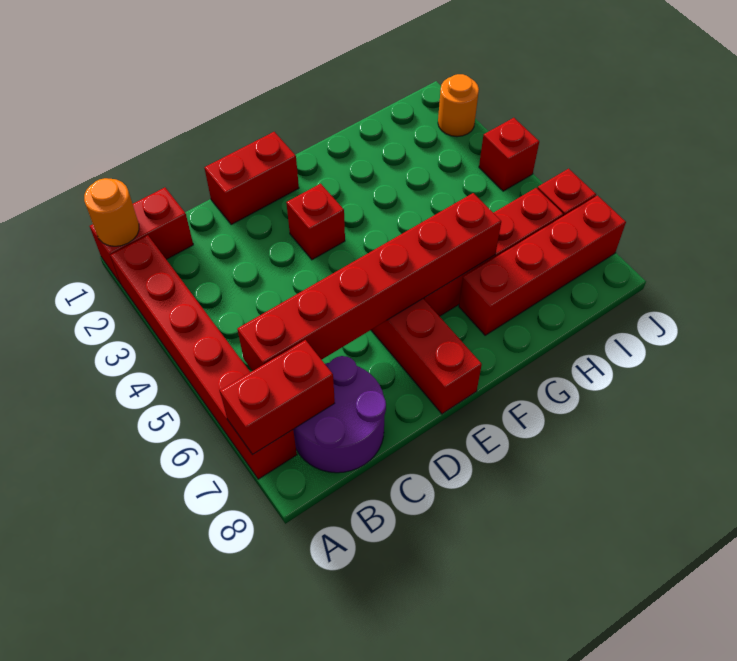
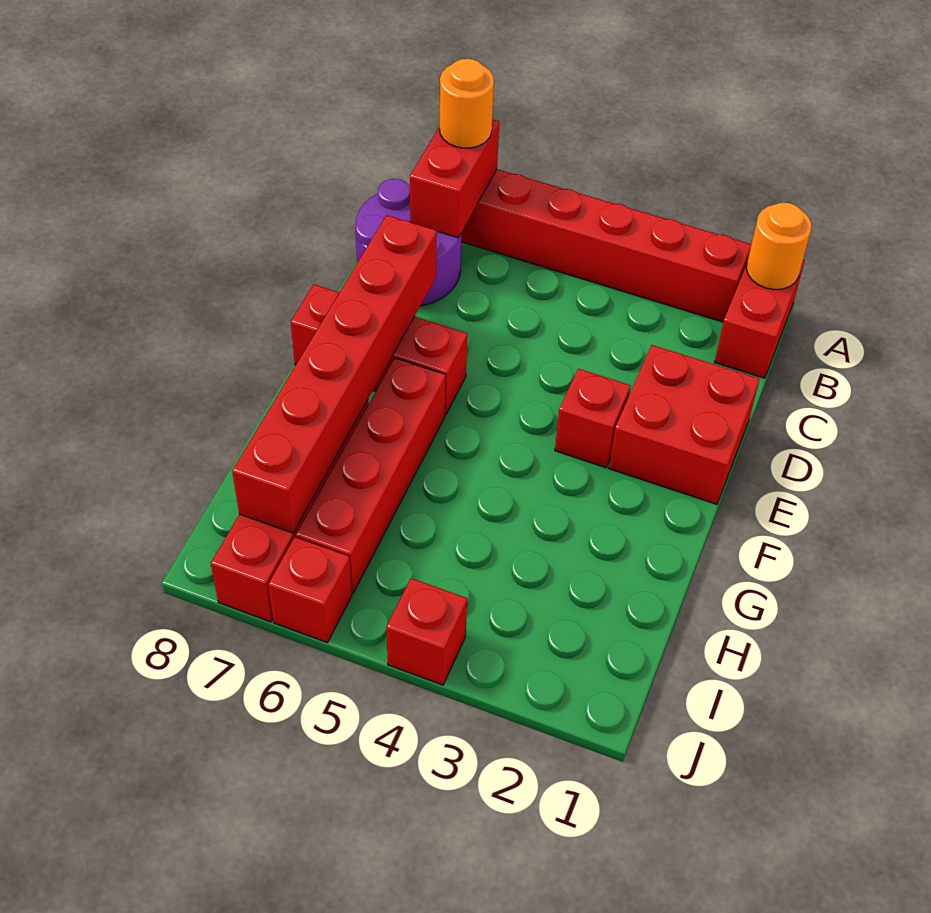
red 1x6 brick [237,193,501,371] -> red 1x6 brick moved to [232,215,437,533]
red 1x2 brick [204,132,299,225] -> red 2x2 brick [609,345,760,504]
orange 1x1 round brick [438,74,479,137] -> orange 1x1 round brick moved to [440,59,494,148]

